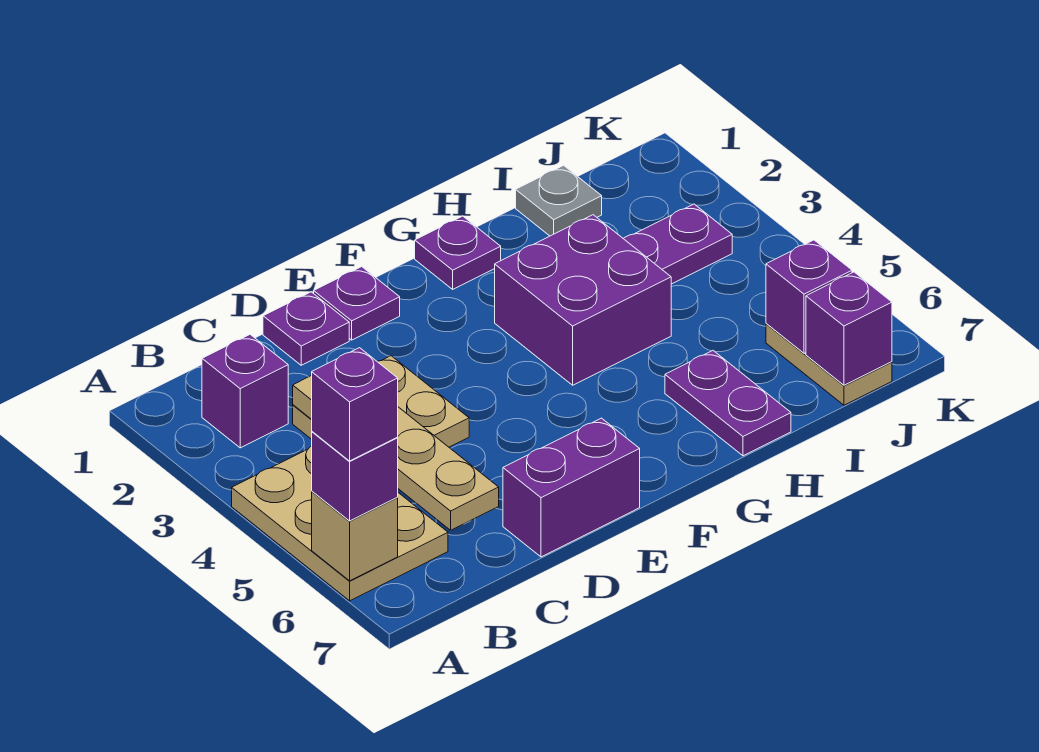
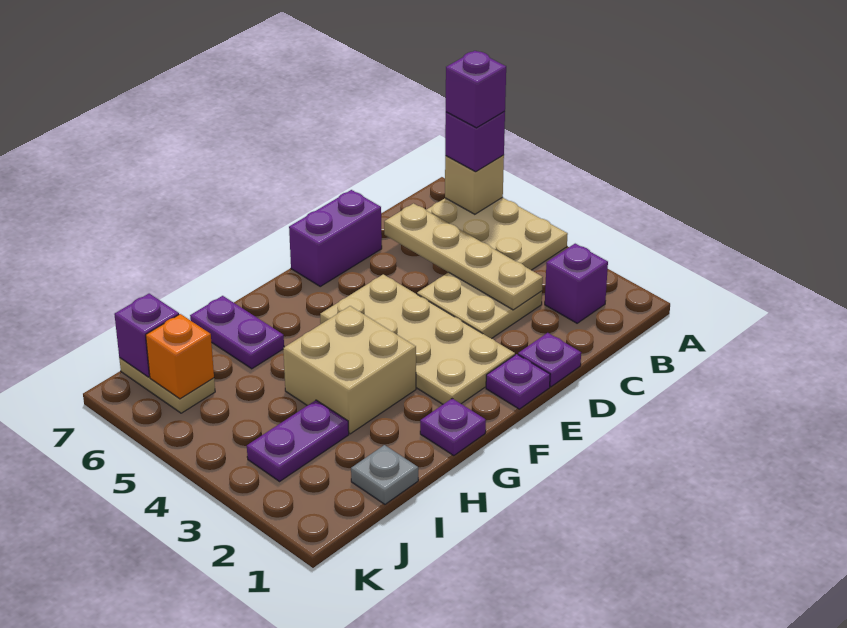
none -> tan 2x4 plate [320,274,515,404]
purple 2x2 brick [495,215,671,385] -> tan 2x2 brick [283,306,416,434]
purple 1x1 brick [766,240,852,353] -> orange 1x1 brick [146,314,214,399]

